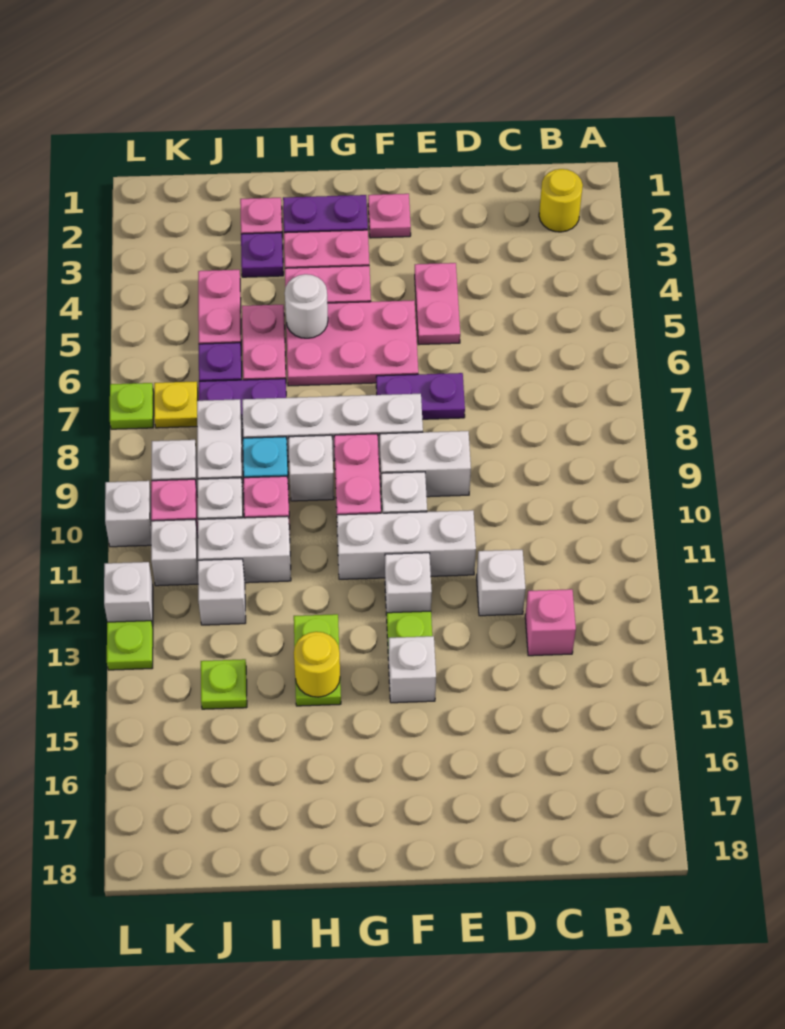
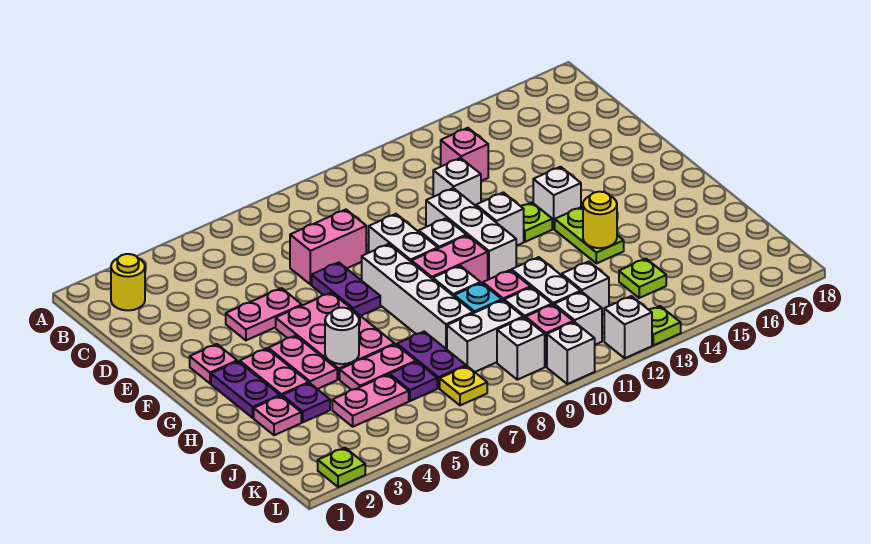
none -> pink 1x2 brick [290,210,366,285]
lime 1x2 plate [294,614,341,706] -> lime 1x2 plate turned to [555,207,624,264]
lime 1x1 plate [110,383,154,429] -> lime 1x1 plate moved to [318,448,365,487]

